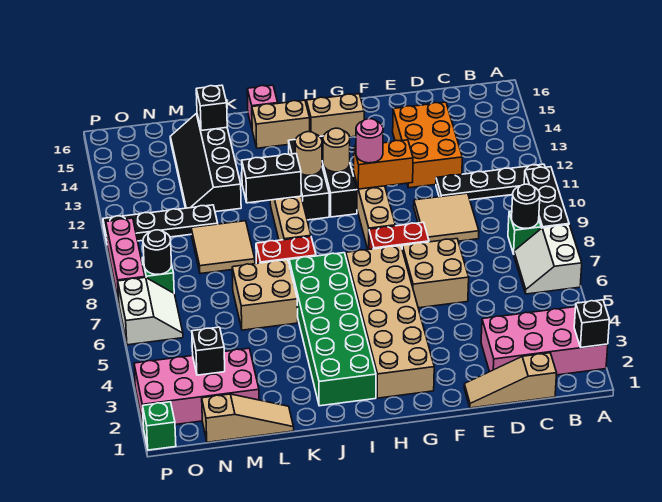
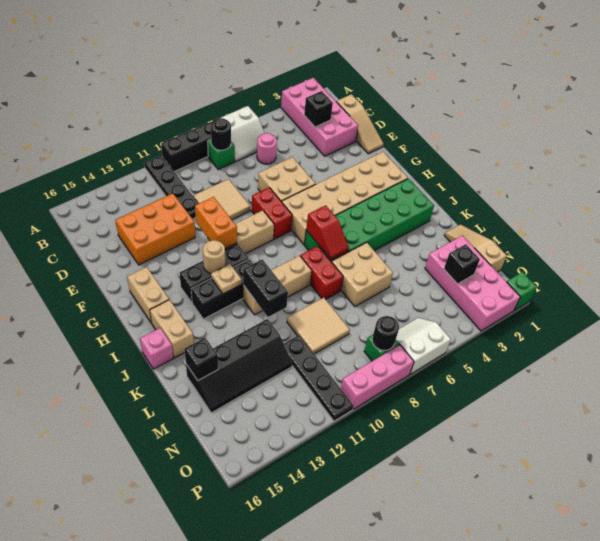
black 1x1 brick [574,300,609,348] -> black 1x1 brick moved to [304,91,333,127]
pink 1x1 round brick [356,119,383,163] -> pink 1x1 round brick moved to [257,133,277,164]
none -> red 1x2 slope [306,205,349,260]
tan 1x1 round brick [295,132,322,175] -> tan 1x1 plate [211,264,242,294]

